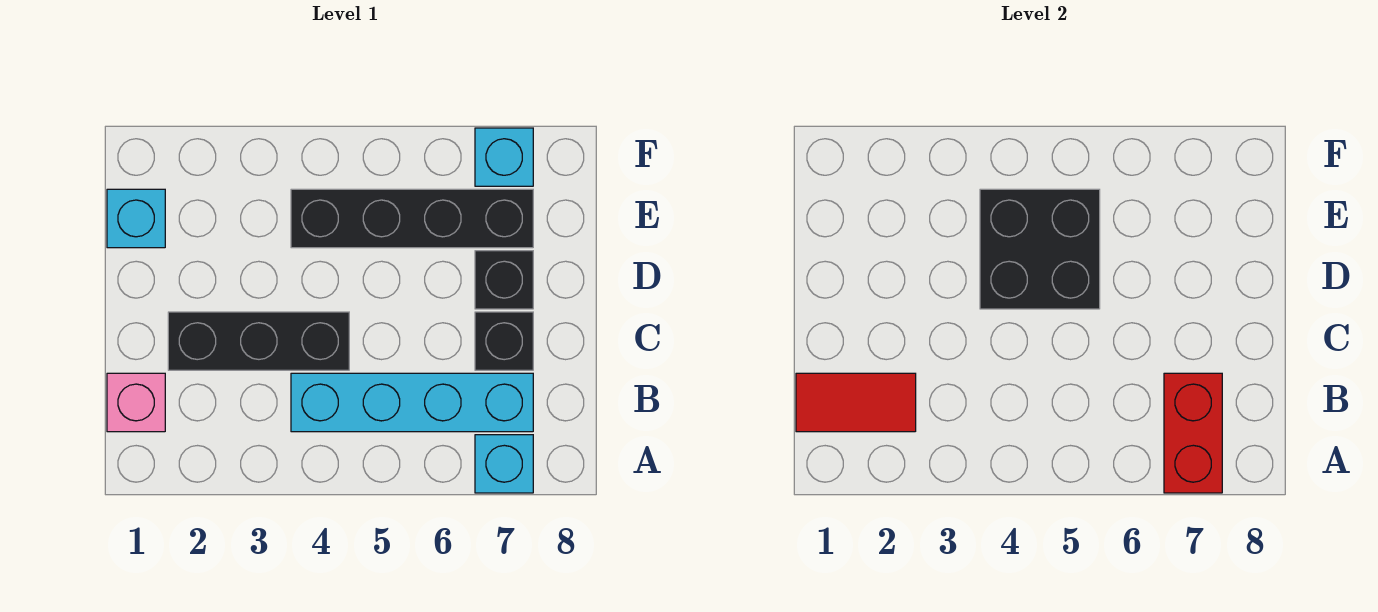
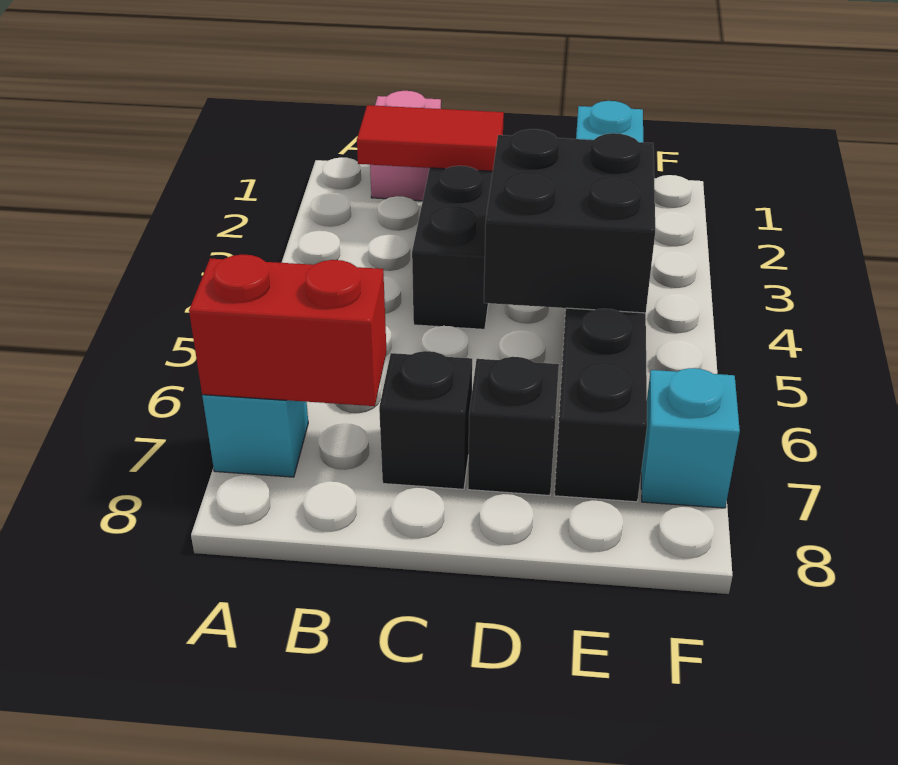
red 1x2 tile [796,373,916,432] -> red 1x2 tile turned to [357,105,504,171]
cyan 1x4 brick [291,373,533,432] -> none

